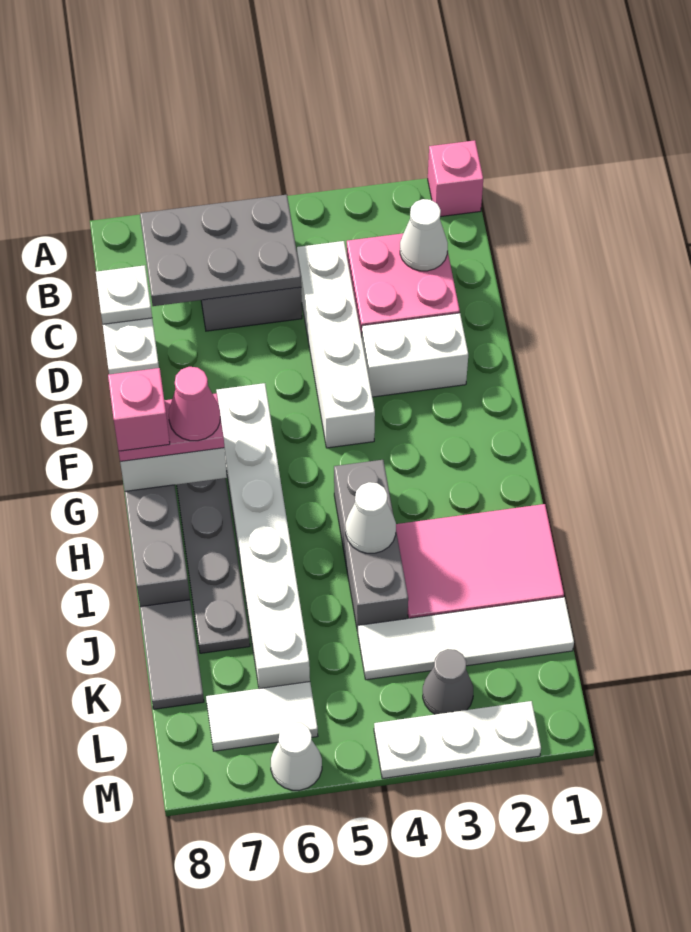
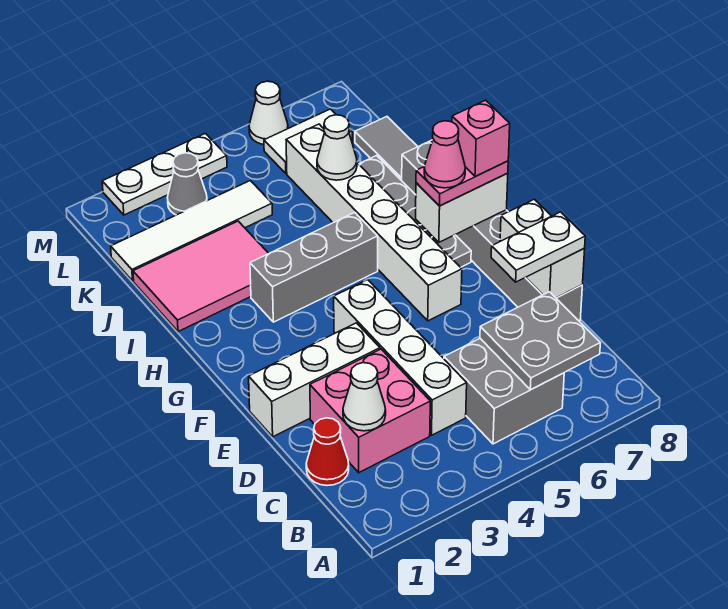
pink 1x1 brick [428,140,483,217] -> none
grey 2x3 plate [140,195,301,306] -> grey 2x2 plate [480,292,600,390]
none -> red 1x1 cone [306,418,349,485]
white 1x1 plate [96,265,152,324] -> white 1x2 plate [491,212,585,282]
white 1x2 brick [362,313,468,397] -> white 1x3 brick [249,323,380,437]
grey 1x3 brick [334,460,408,631] -> grey 1x3 brick turned to [250,213,378,322]
white 1x1 cone [346,482,396,553] -> white 1x1 cone moved to [317,115,357,180]

